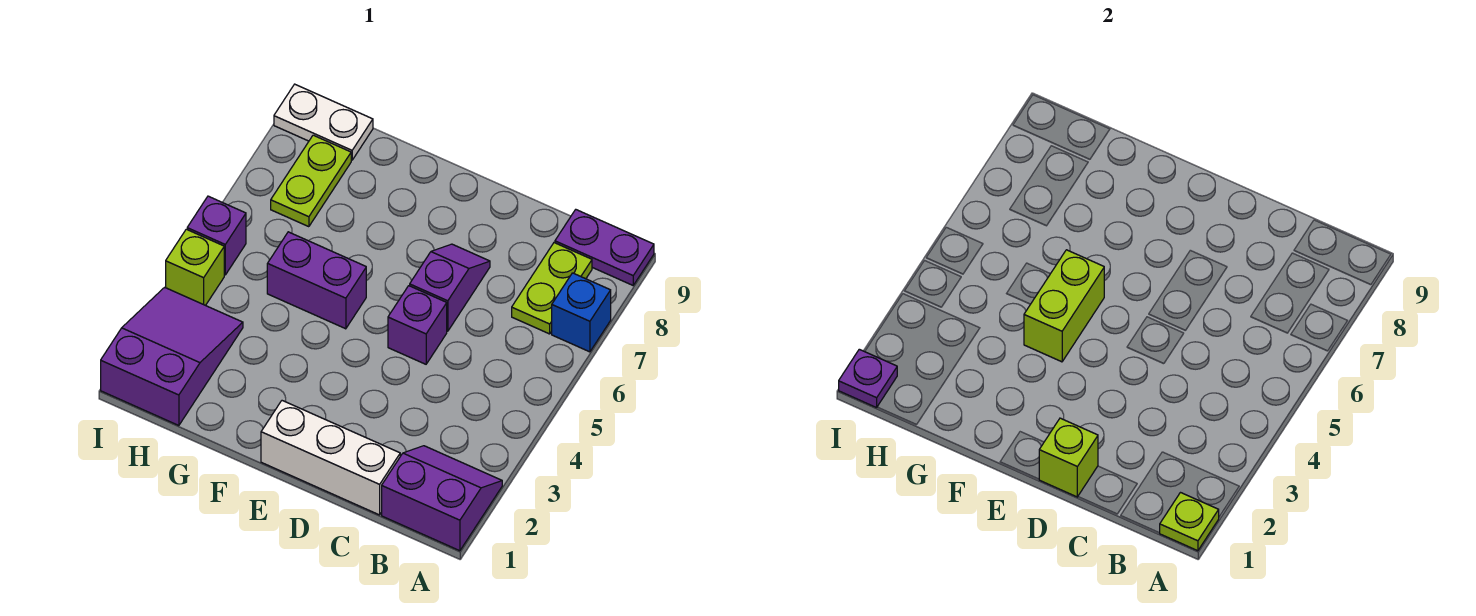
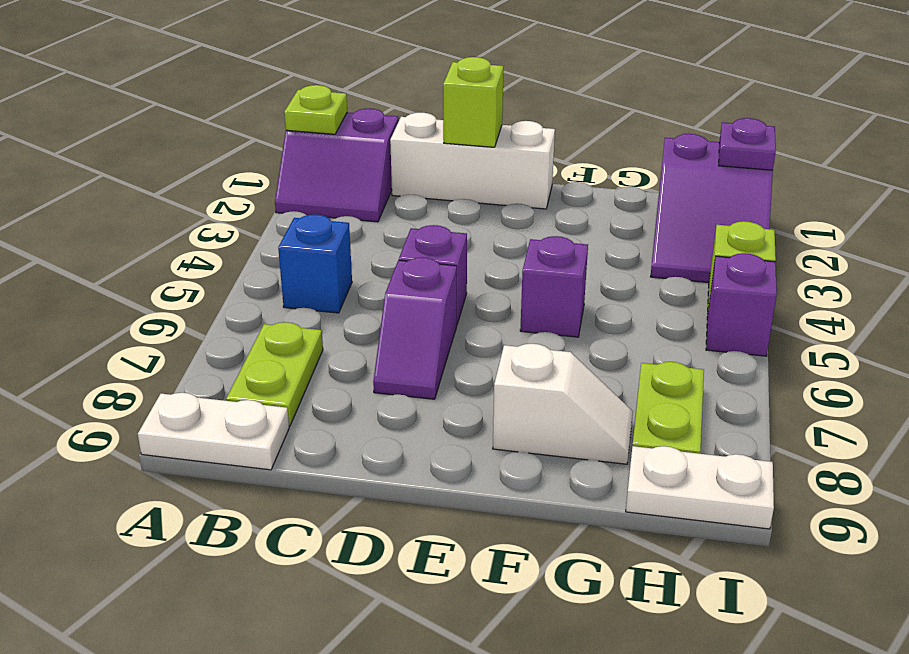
blue 1x1 brick [552,273,611,352] -> blue 1x1 brick moved to [278,214,352,313]
purple 1x2 plate [555,210,654,285] -> white 1x2 plate [138,393,289,470]
lime 1x2 brick [1024,250,1104,362] -> none
purple 1x2 brick [267,232,366,329] -> purple 1x1 brick [520,236,588,337]
none -> white 1x2 slope [493,344,633,464]

